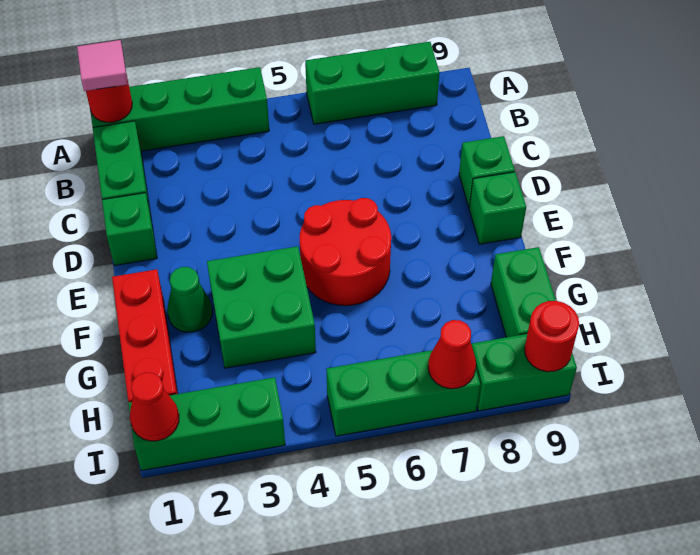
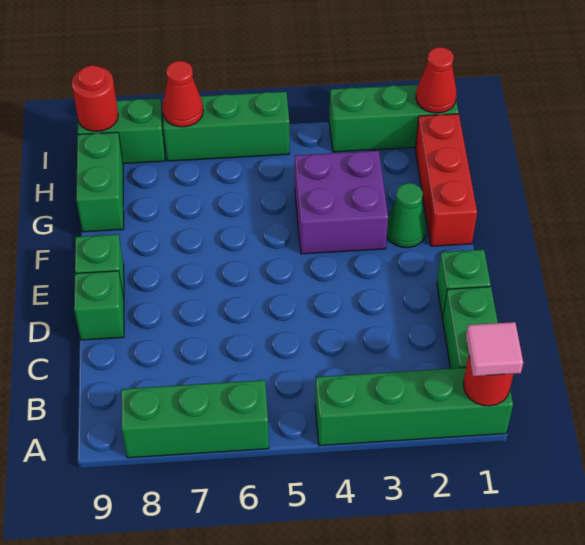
red 2x2 round brick [300,198,391,306] -> none
green 2x2 brick [207,246,316,368] -> purple 2x2 brick [295,151,388,254]

